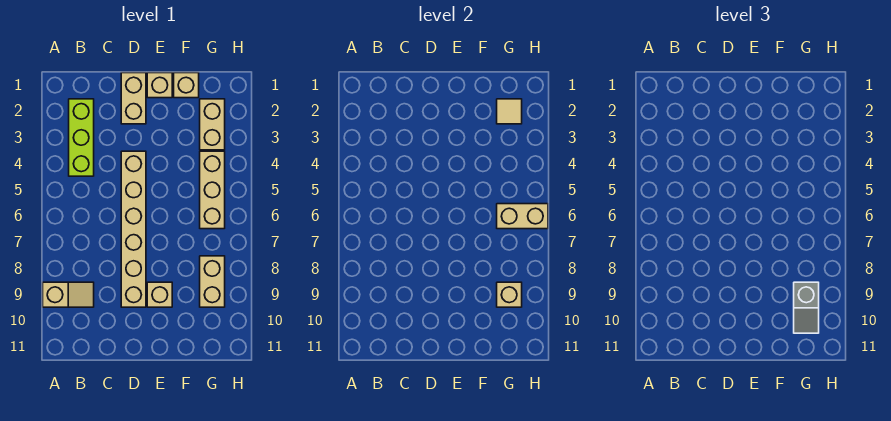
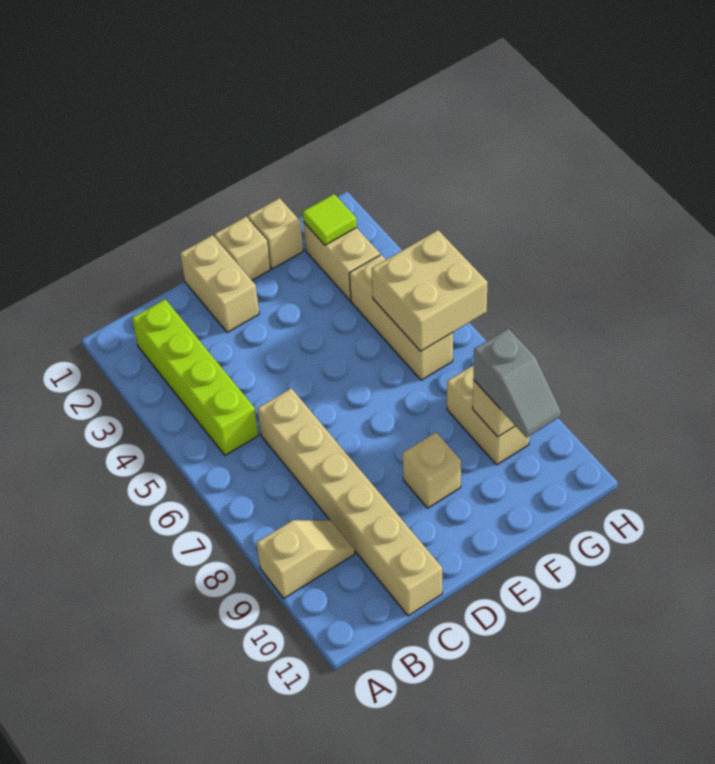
lime 1x3 brick [69,99,94,176] -> lime 1x4 brick [132,299,258,455]
tan 1x6 brick [121,151,146,307] -> tan 1x6 brick moved to [258,388,442,616]
tan 1x1 tile [497,99,522,124] -> lime 1x1 tile [303,194,357,245]
tan 1x2 brick [497,204,548,229] -> tan 2x2 brick [372,230,488,351]

